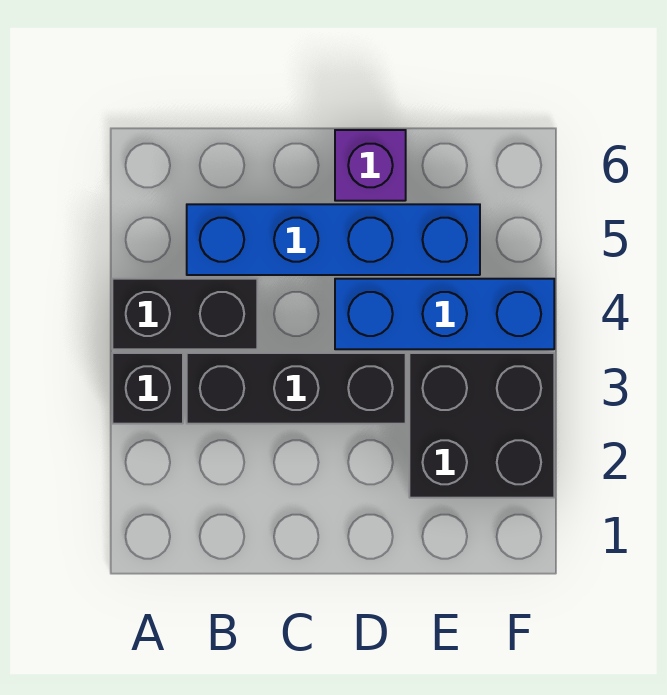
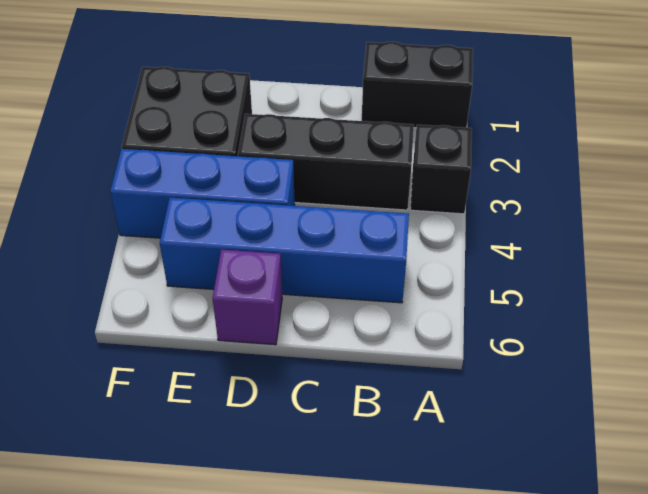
black 1x2 brick [112,279,257,349] -> black 1x2 brick moved to [362,42,473,128]

